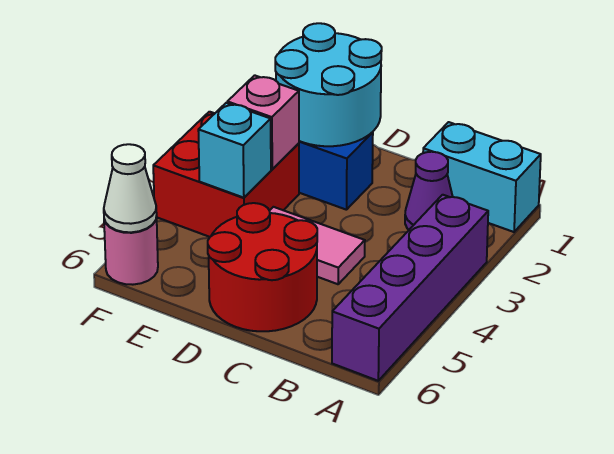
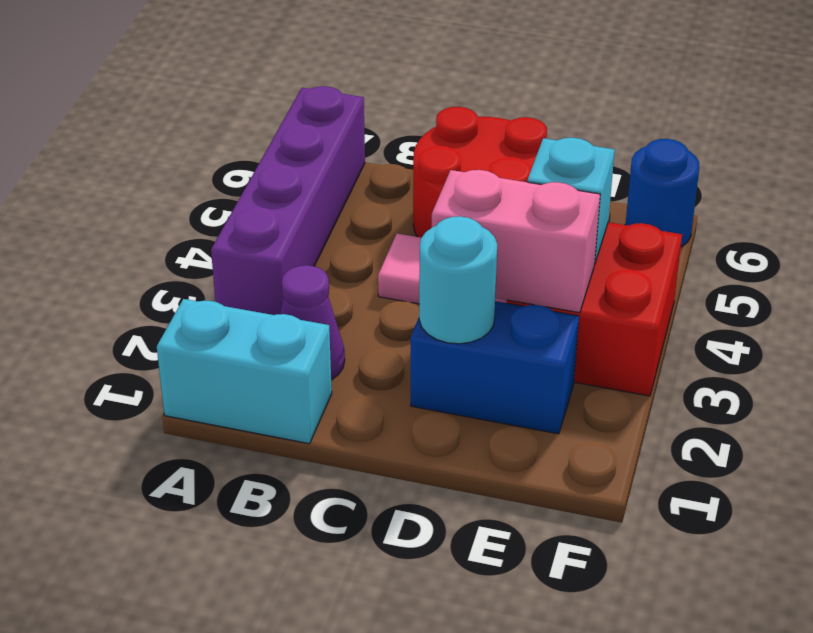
cyan 2x2 round brick [275,23,382,146] -> cyan 1x1 round brick [419,216,497,344]
pink 1x1 brick [227,75,299,169] -> pink 1x2 brick [432,170,600,313]
pink 1x1 round brick [104,216,158,285] -> blue 1x1 round brick [625,139,699,247]
white 1x1 cone [104,144,157,232] -> none

